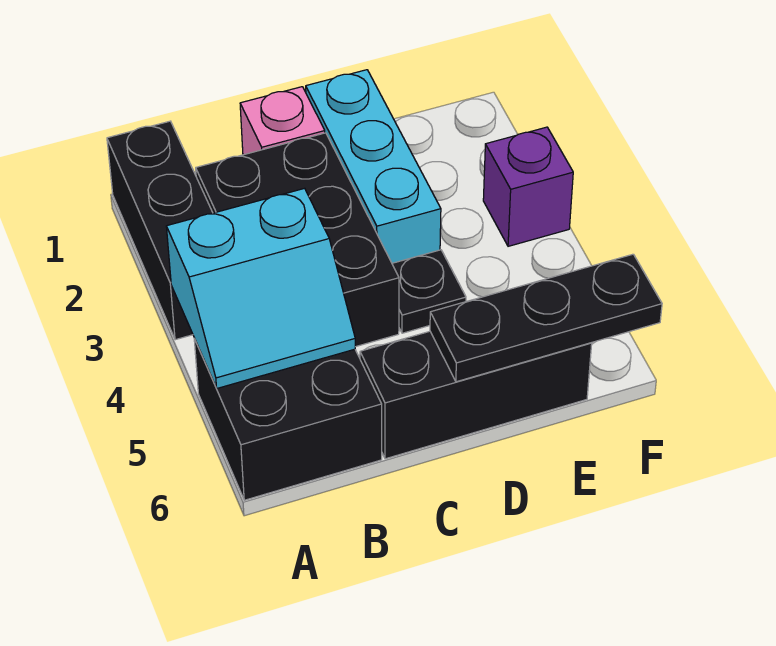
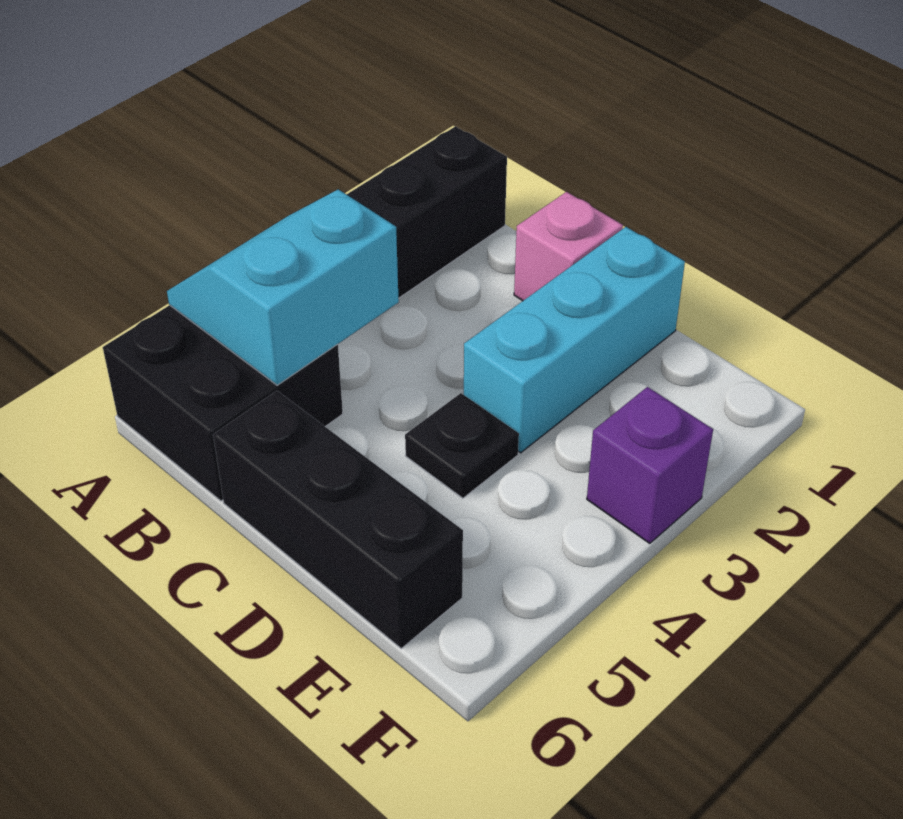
cyan 2x2 slope [166,188,355,388] -> cyan 2x2 slope turned to [167,189,399,385]
black 2x3 brick [196,133,399,347] -> none
black 1x3 plate [430,254,662,382] -> none

